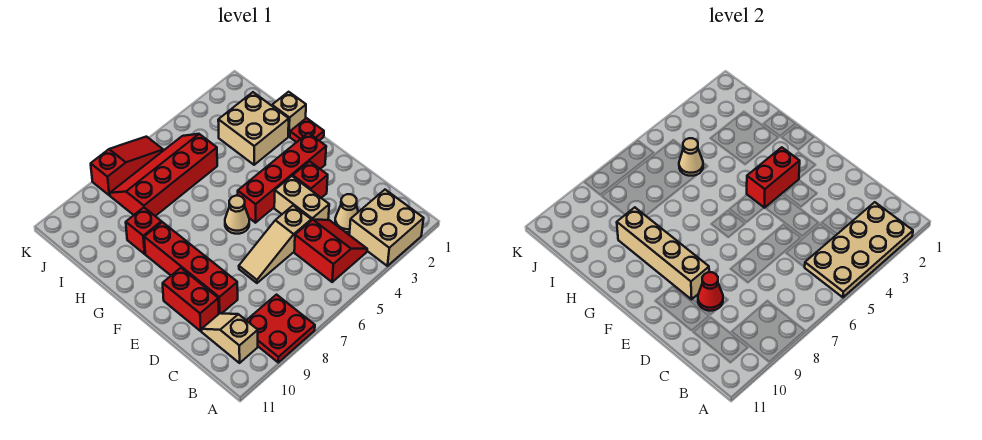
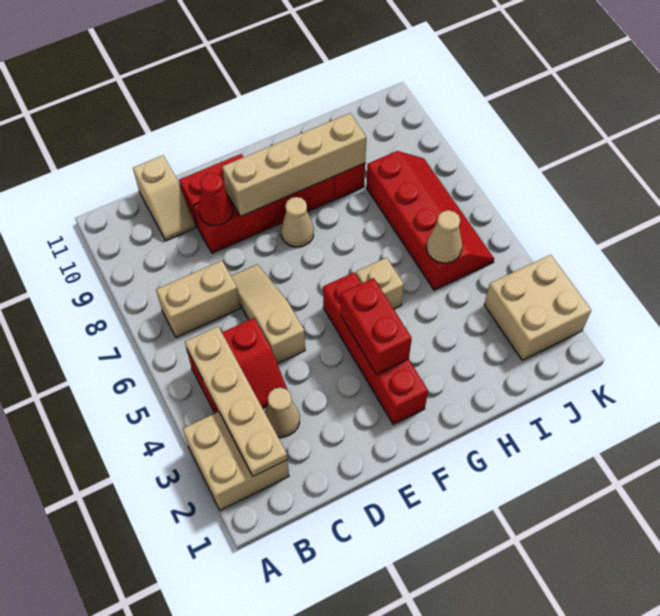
tan 2x4 plate [805,202,913,297] -> tan 1x4 plate [185,327,288,476]
red 2x2 plate [246,295,315,362] -> none
tan 1x2 slope [202,313,258,363] -> tan 1x2 slope turned to [133,155,196,241]
tan 1x2 brick [274,176,329,221] -> tan 1x2 brick moved to [156,261,240,337]
red 1x1 brick [293,161,328,198] -> none
tan 1x1 cone [225,196,249,234] -> tan 1x1 cone moved to [281,197,314,247]
red 1x1 plate [290,118,324,142] -> none
tan 1x1 brick [272,92,306,136] -> tan 1x1 brick moved to [356,258,404,309]
tan 2x2 brick [218,92,289,165] -> tan 2x2 brick moved to [484,255,591,360]
red 1x3 slope [91,137,163,195] -> none

